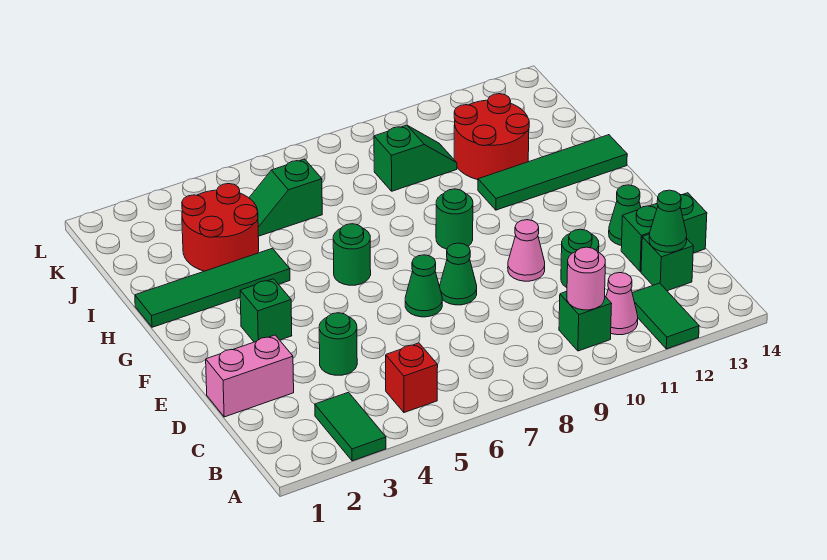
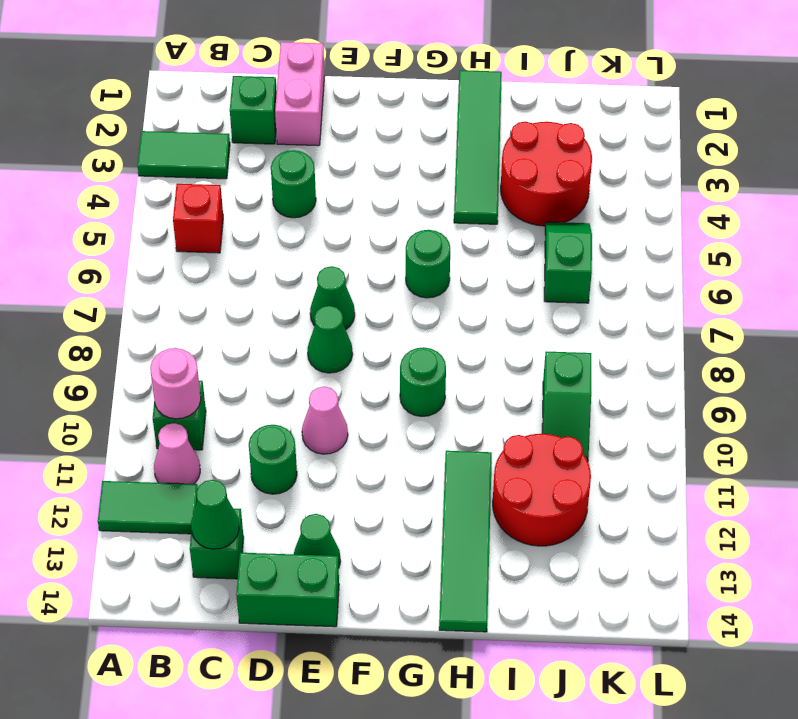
green 1x2 brick [621,193,707,272] -> green 1x2 brick turned to [236,553,339,627]
green 1x1 brick [240,279,292,342] -> green 1x1 brick moved to [230,76,277,144]

